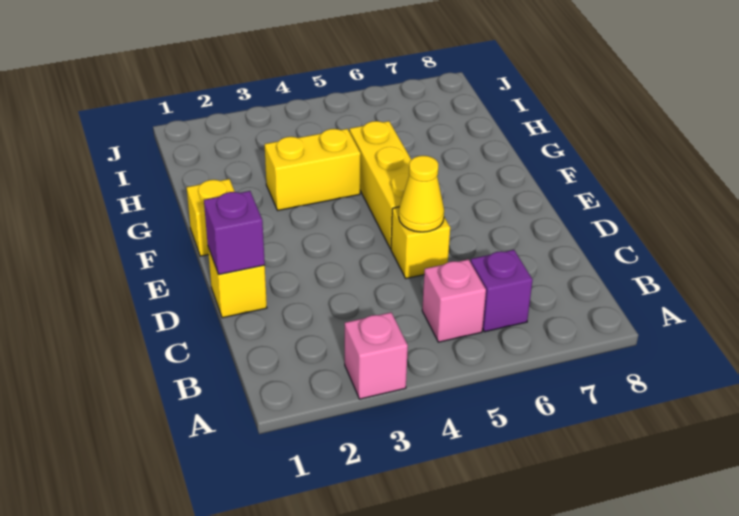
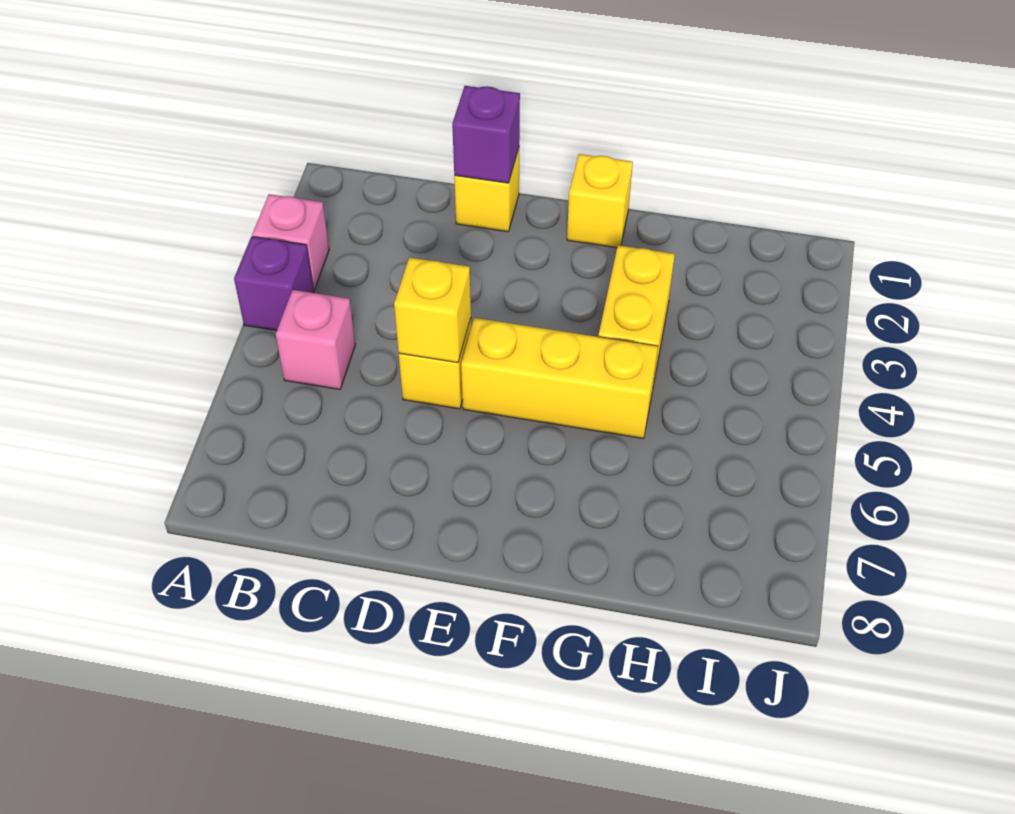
purple 1x1 brick [471,250,532,332] -> purple 1x1 brick moved to [234,236,314,331]
yellow 1x1 cone [399,156,444,232] -> yellow 1x1 brick [394,258,471,363]

